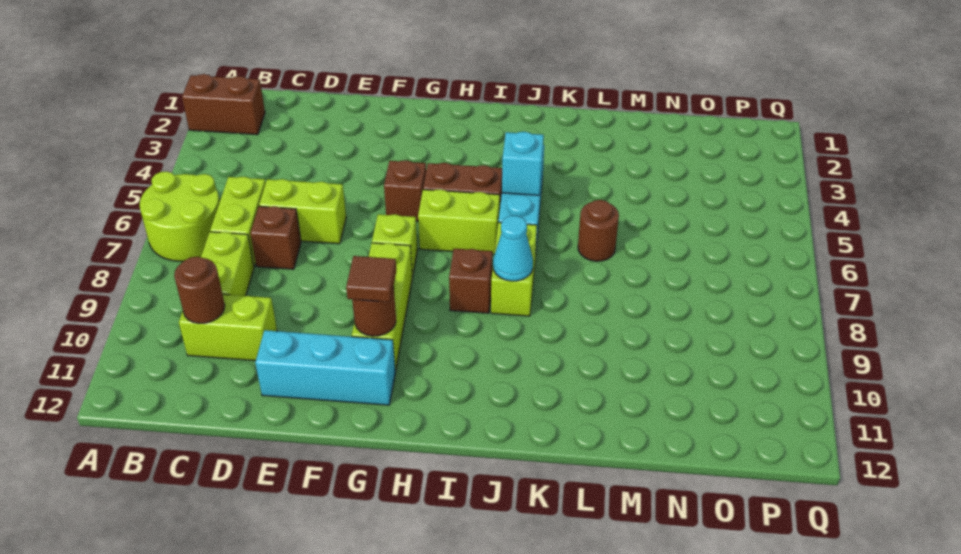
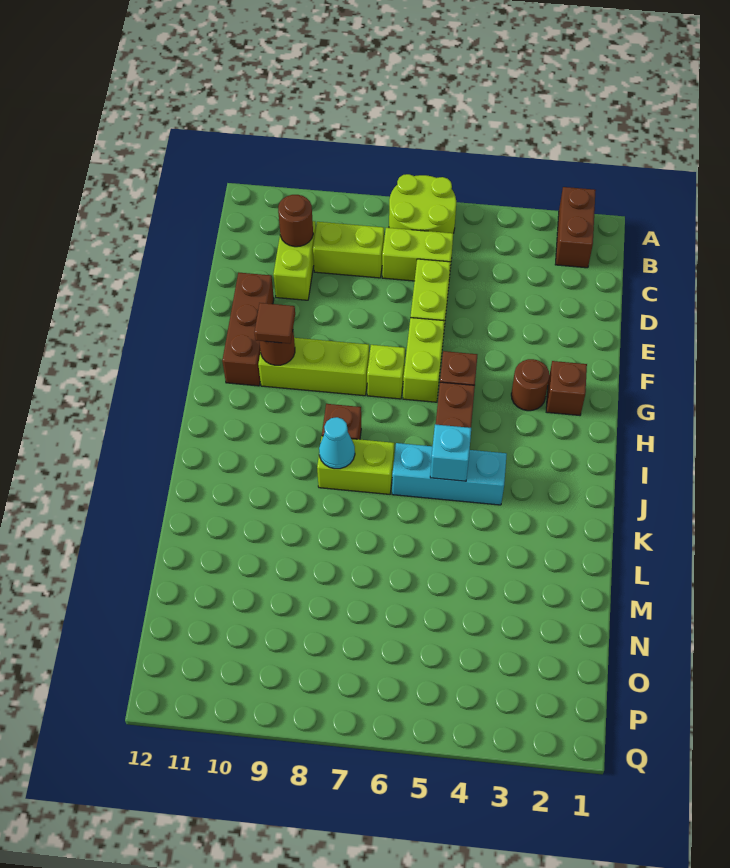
brown 1x1 brick [250,206,301,269] -> brown 1x1 brick moved to [546,361,587,415]
cyan 1x3 brick [255,330,395,405] -> brown 1x3 brick [222,273,274,386]
lime 1x2 brick [418,189,500,254] -> lime 1x2 brick moved to [403,318,444,402]
brown 1x1 round brick [578,200,619,261] -> brown 1x1 round brick moved to [511,359,549,411]

